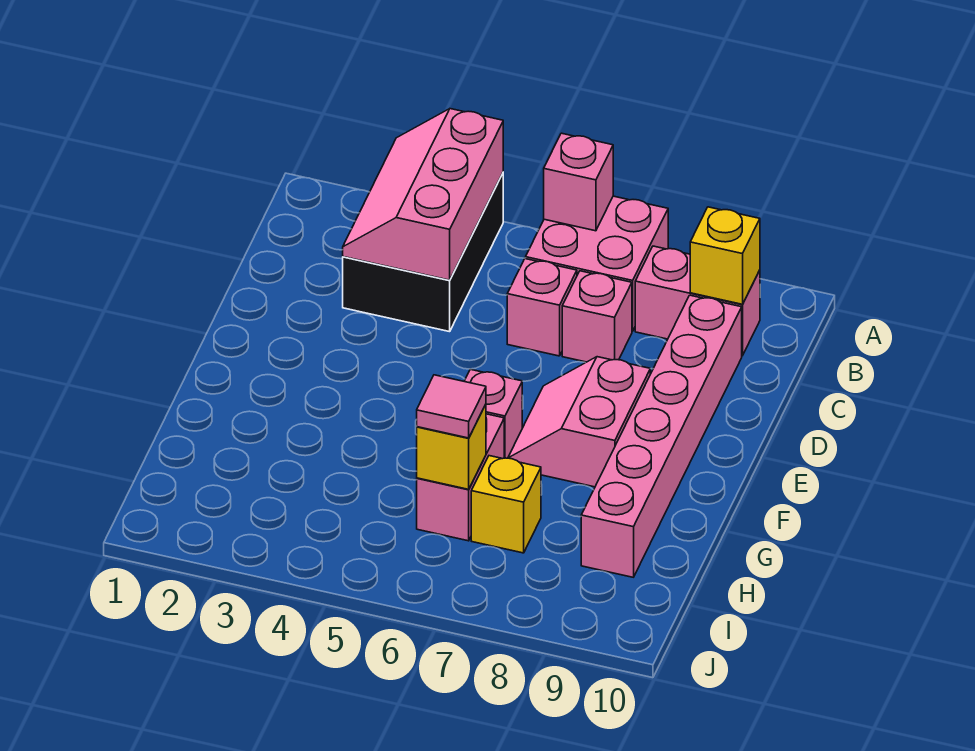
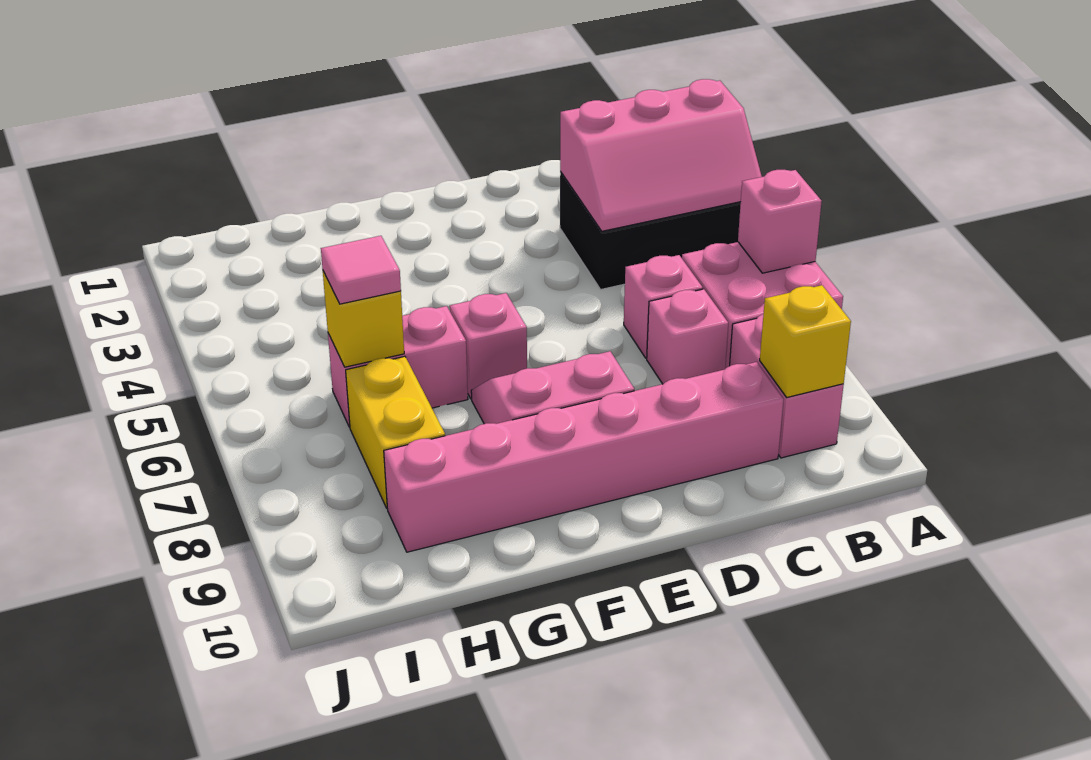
pink 2x3 slope [343,109,503,280] -> pink 2x3 slope turned to [560,79,762,231]
yellow 1x1 brick [471,456,541,553] -> yellow 1x2 brick [346,356,445,508]

